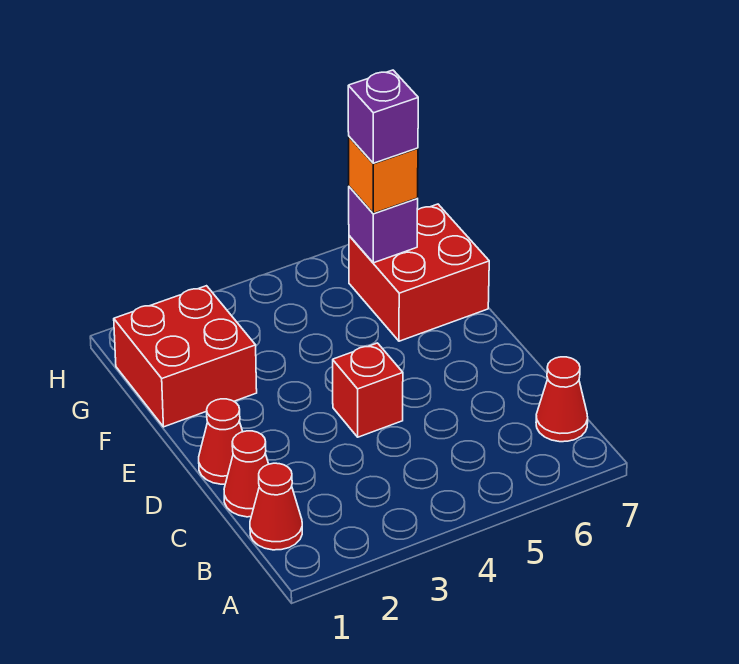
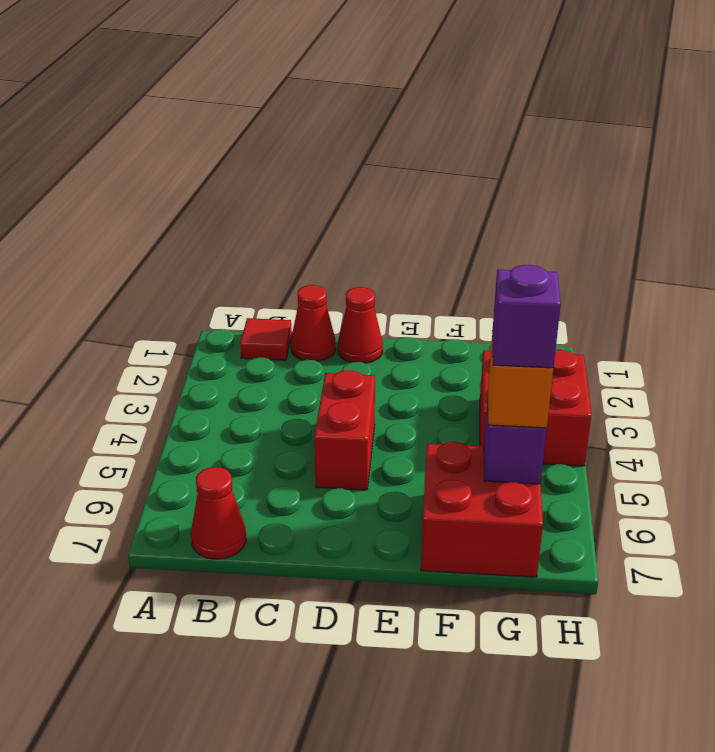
red 1x1 cone [250,463,302,550] -> red 1x1 tile [240,318,292,360]
red 1x1 brick [333,343,403,437] -> red 1x2 brick [314,370,375,490]
red 2x2 brick [114,286,257,427] -> red 2x2 brick moved to [480,350,591,466]

